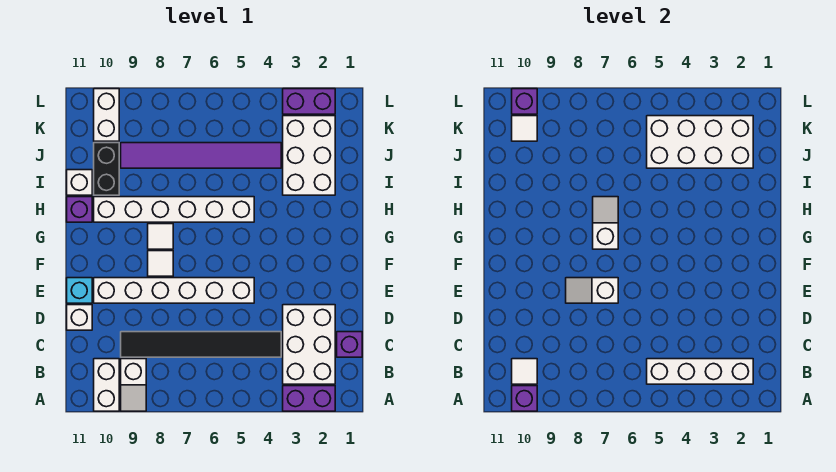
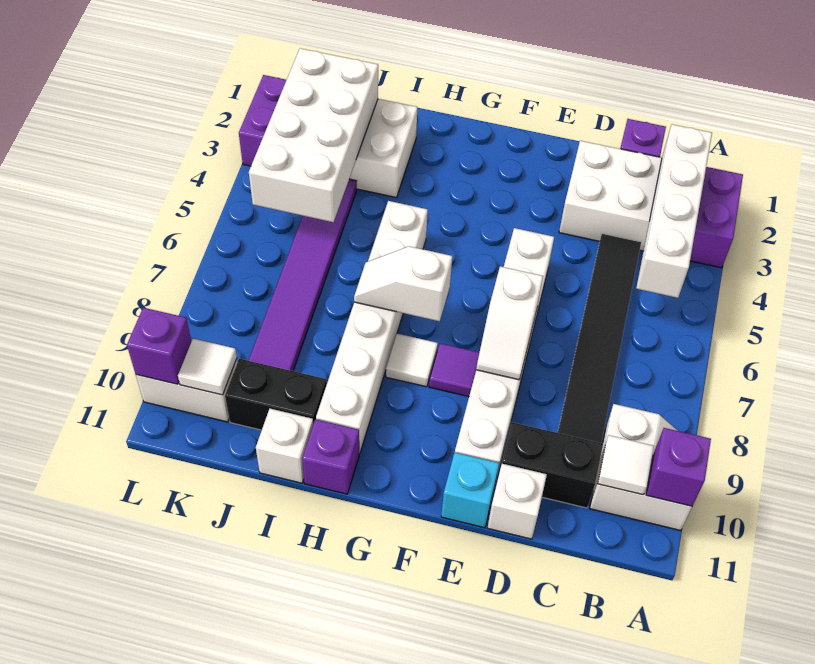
none -> black 1x2 brick [502,422,603,508]
white 1x1 tile [148,251,173,276] -> purple 1x1 tile [429,343,479,397]

